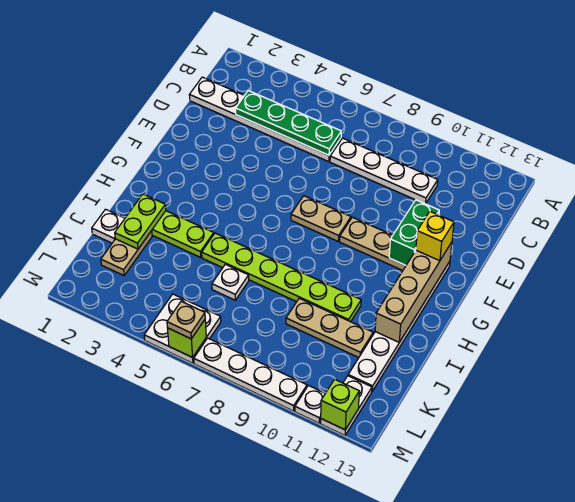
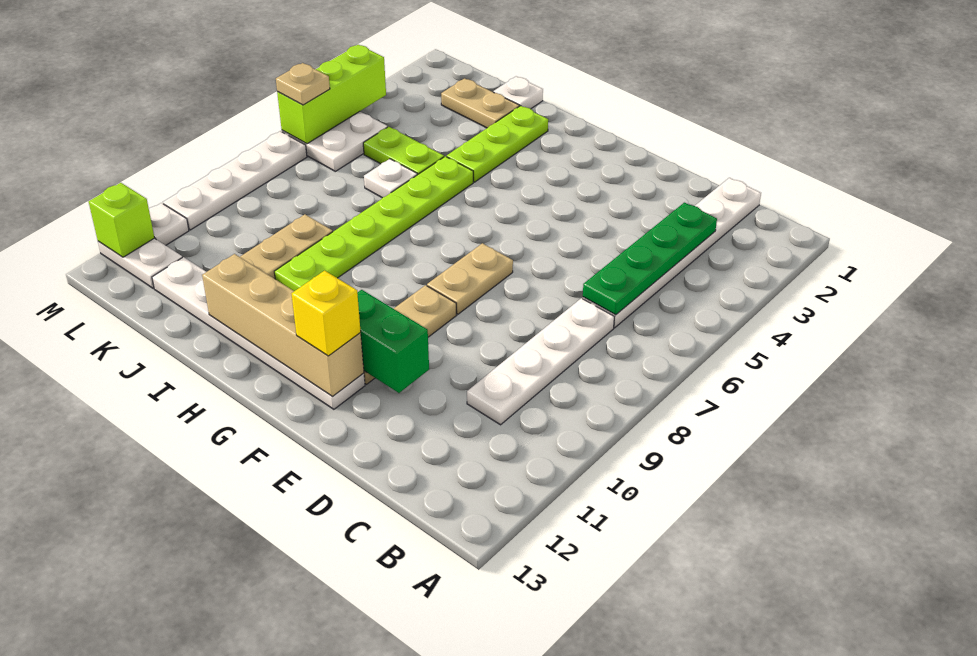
lime 1x2 plate [115,194,166,249] -> lime 1x2 plate moved to [363,127,444,175]
lime 1x1 brick [168,320,206,357] -> lime 1x3 brick [277,45,386,144]

